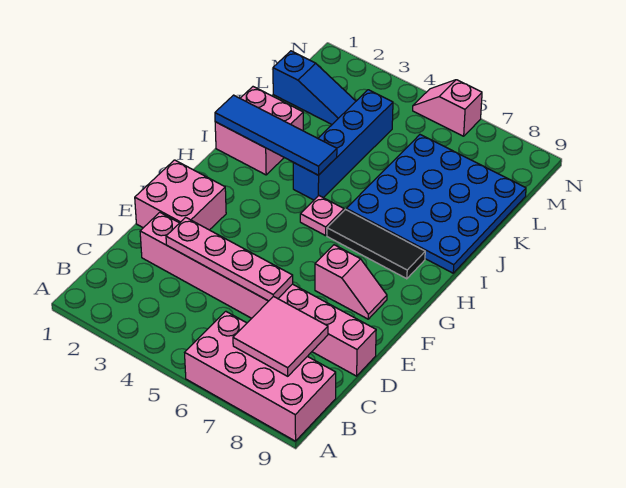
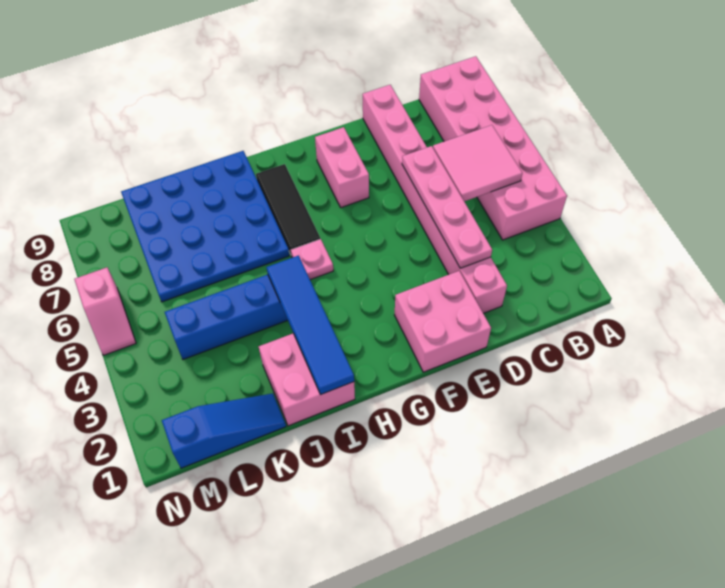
pink 2x4 brick [185,311,336,441] -> pink 2x6 brick [419,56,567,240]
pink 2x2 tile [233,296,328,376] -> pink 2x2 tile moved to [433,125,522,201]
pink 1x2 slope [315,245,387,319] -> pink 1x2 brick [315,127,369,208]
blue 1x3 slope [273,51,356,124] -> blue 1x3 slope turned to [162,393,286,468]

